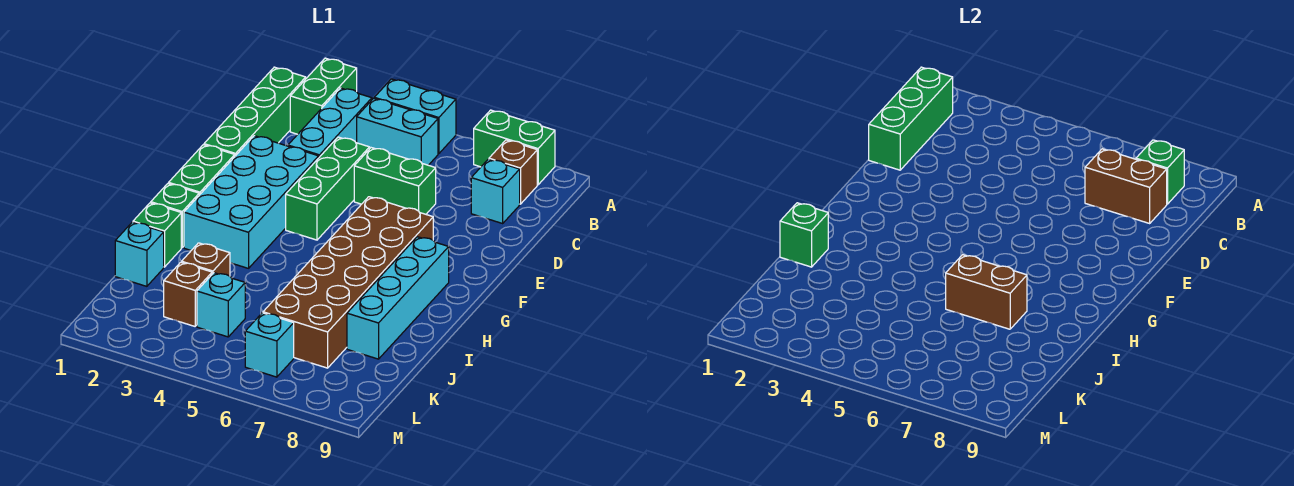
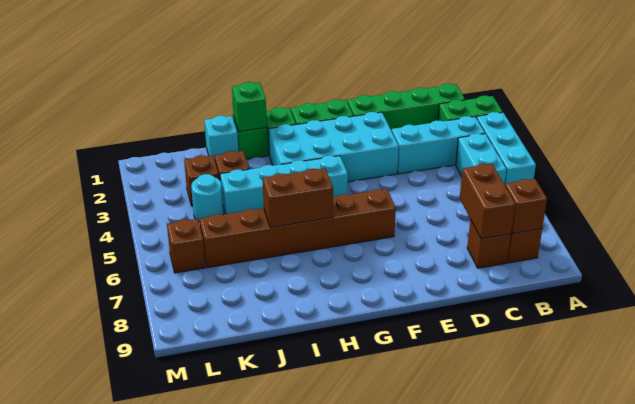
cyan 1x2 brick [374,79,456,154] -> cyan 1x3 brick [477,112,536,184]
green 1x2 brick [474,110,555,185] -> none
green 1x3 brick [869,67,953,170] -> none
green 1x1 brick [1136,140,1184,204] -> brown 1x1 brick [505,179,547,234]
cyan 1x1 brick [471,159,520,223] -> brown 1x1 brick [467,220,511,268]
green 1x3 brick [286,137,370,240] -> none
green 1x2 brick [354,148,436,214] -> none
brown 2x6 brick [263,197,433,368] -> brown 1x6 brick [199,189,396,268]
cyan 1x4 brick [347,237,449,359] -> cyan 1x4 brick moved to [220,156,348,214]
brown 1x2 brick [946,255,1027,329] -> brown 1x2 brick turned to [263,168,333,228]
cyan 1x1 brick [197,273,245,337] -> cyan 1x1 round brick [191,174,223,222]
cyan 1x1 brick [245,313,294,377] -> brown 1x1 brick [167,219,205,273]

